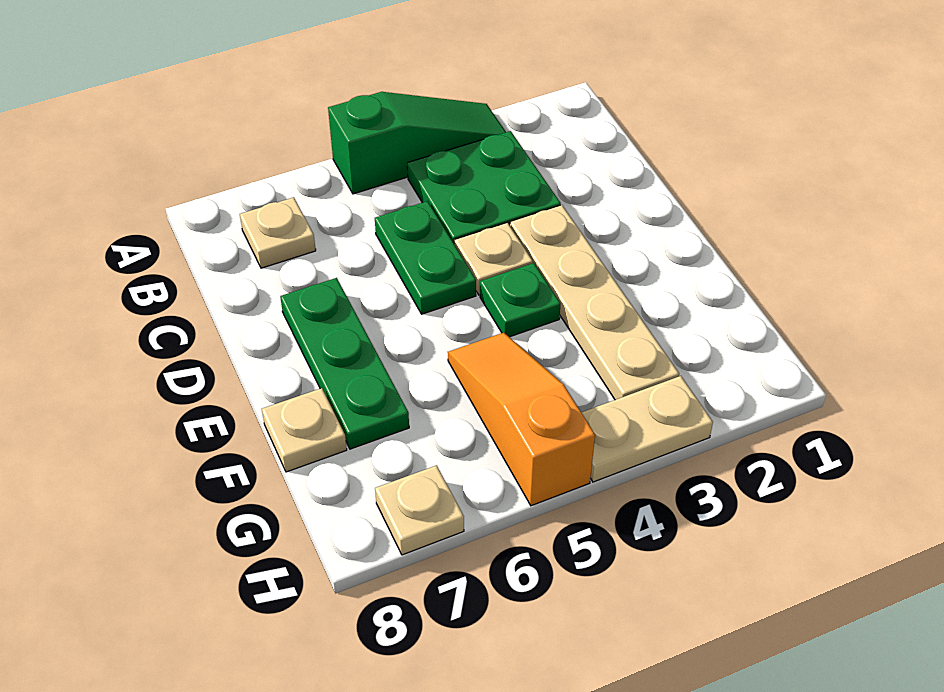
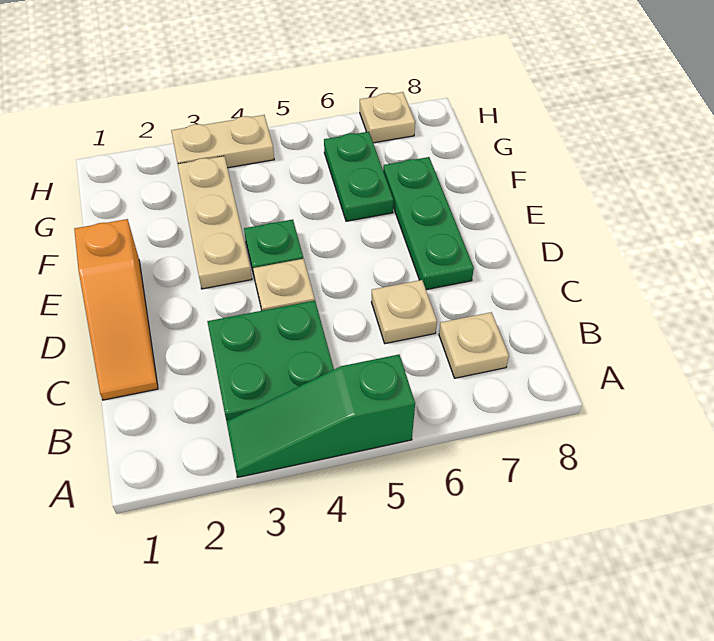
green 1x2 plate [375,201,476,314] -> green 1x2 plate moved to [324,132,393,221]
tan 1x4 plate [510,205,679,400] -> tan 1x3 plate [178,156,252,289]
orange 1x3 slope [448,333,595,506] -> orange 1x3 slope moved to [74,219,158,400]
tan 1x1 plate [262,388,347,472] -> tan 1x1 plate moved to [372,280,437,344]

